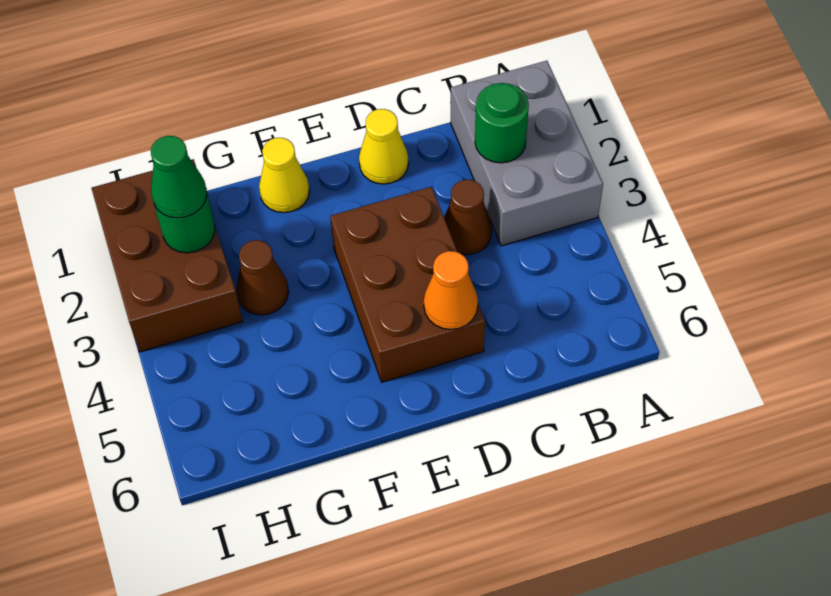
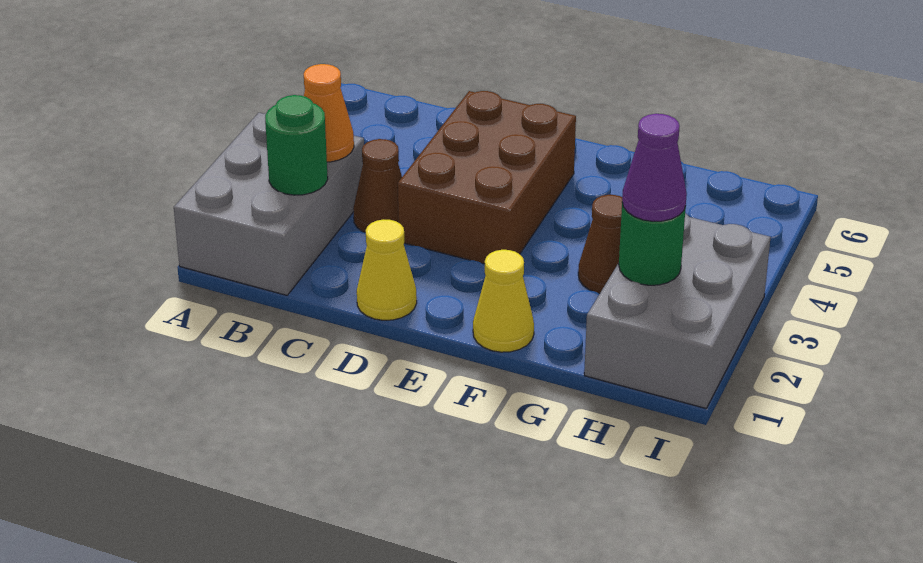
orange 1x1 cone [424,251,478,330] -> orange 1x1 cone moved to [304,64,354,162]
brown 2x3 brick [91,159,243,352] -> grey 2x3 brick [584,213,771,408]
green 1x1 cone [151,136,207,218] -> purple 1x1 cone [622,114,687,221]

